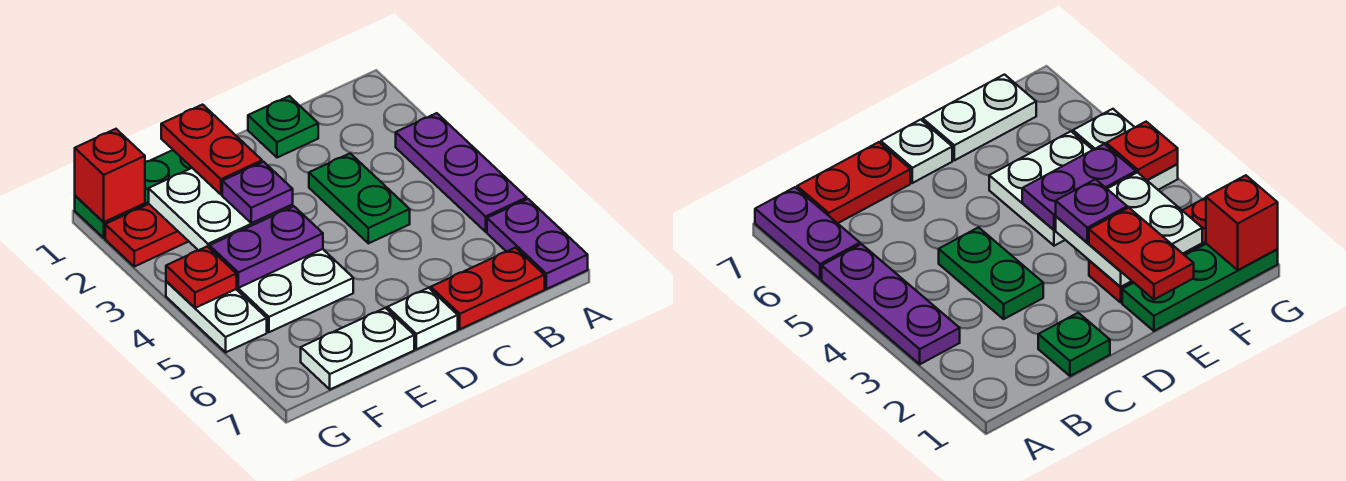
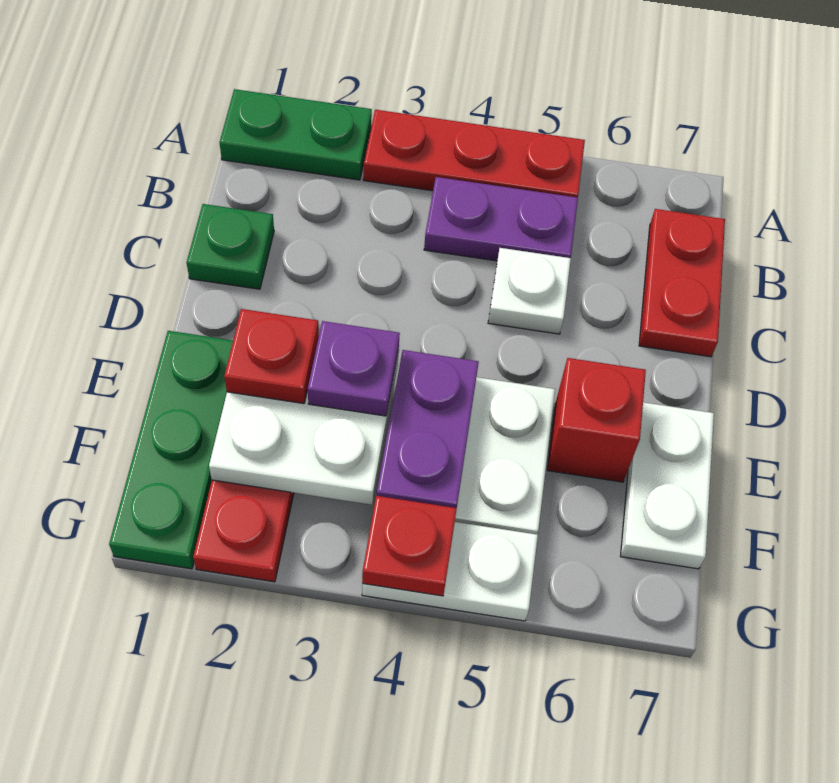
purple 1x3 plate [396,113,527,232] -> red 1x3 plate [363,110,585,197]
purple 1x2 plate [487,199,588,289] -> purple 1x2 plate moved to [424,177,578,261]
green 1x2 plate [309,153,410,243] -> green 1x2 plate moved to [220,89,372,180]
white 1x1 plate [387,288,458,349] -> white 1x1 plate moved to [488,248,571,334]
red 1x2 plate [161,105,262,194] -> red 1x1 plate [224,309,319,404]
red 1x1 brick [75,129,145,222] -> red 1x1 brick moved to [547,358,646,482]

